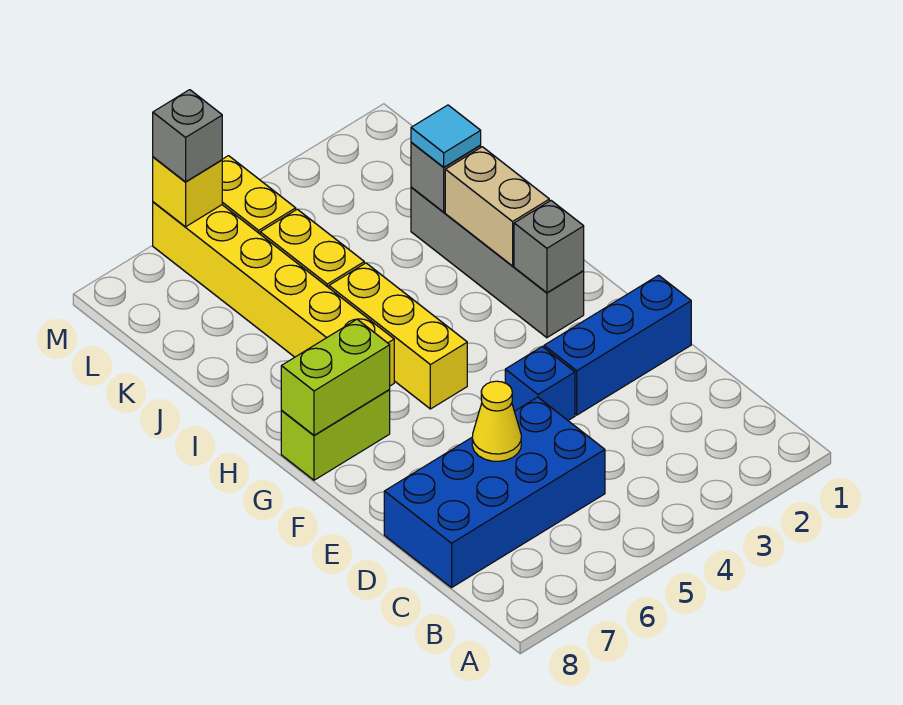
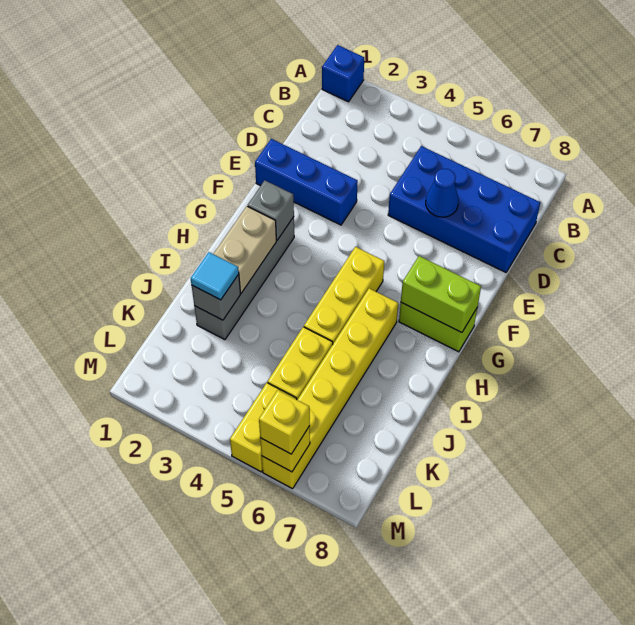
yellow 1x1 cone [472,381,521,461] -> blue 1x1 cone [426,169,459,217]
blue 1x1 brick [505,347,575,420] -> blue 1x1 brick moved to [322,45,364,102]
grey 1x1 brick [153,90,222,182] -> yellow 1x1 brick [259,390,310,454]

